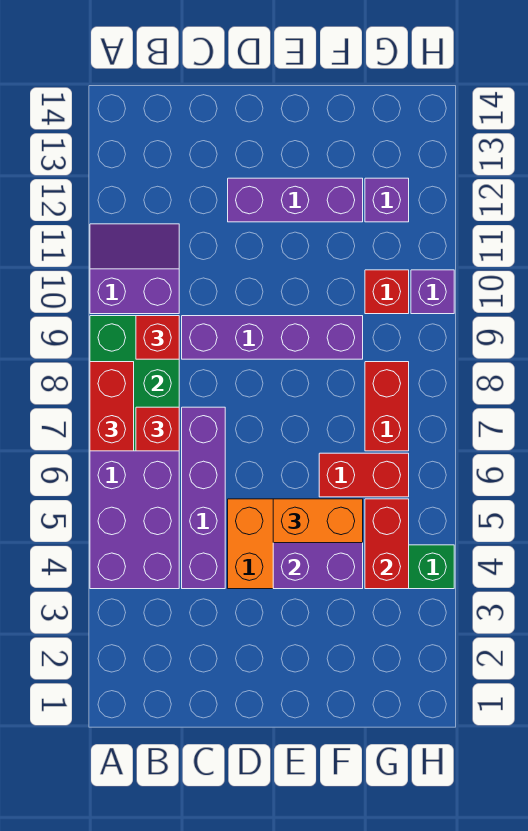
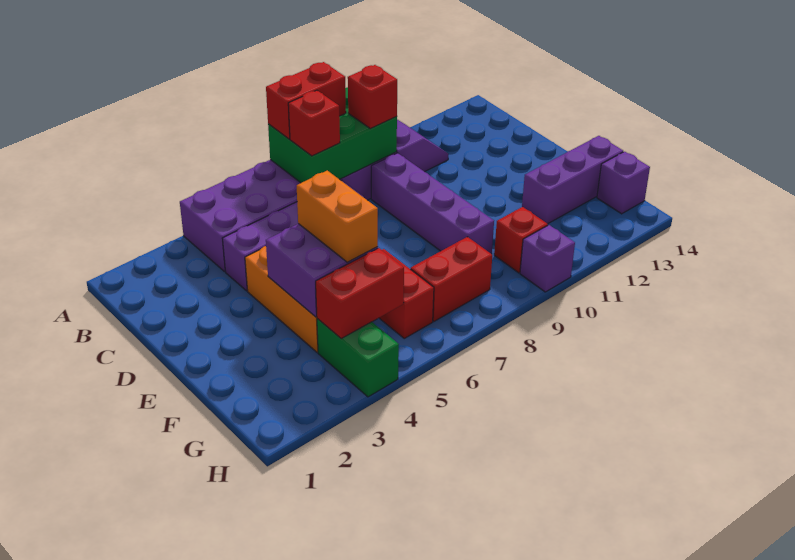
purple 1x3 brick [228,178,363,222] -> purple 1x3 brick turned to [522,136,623,224]
purple 1x1 brick [365,178,409,222] -> purple 1x1 brick moved to [597,152,650,214]

